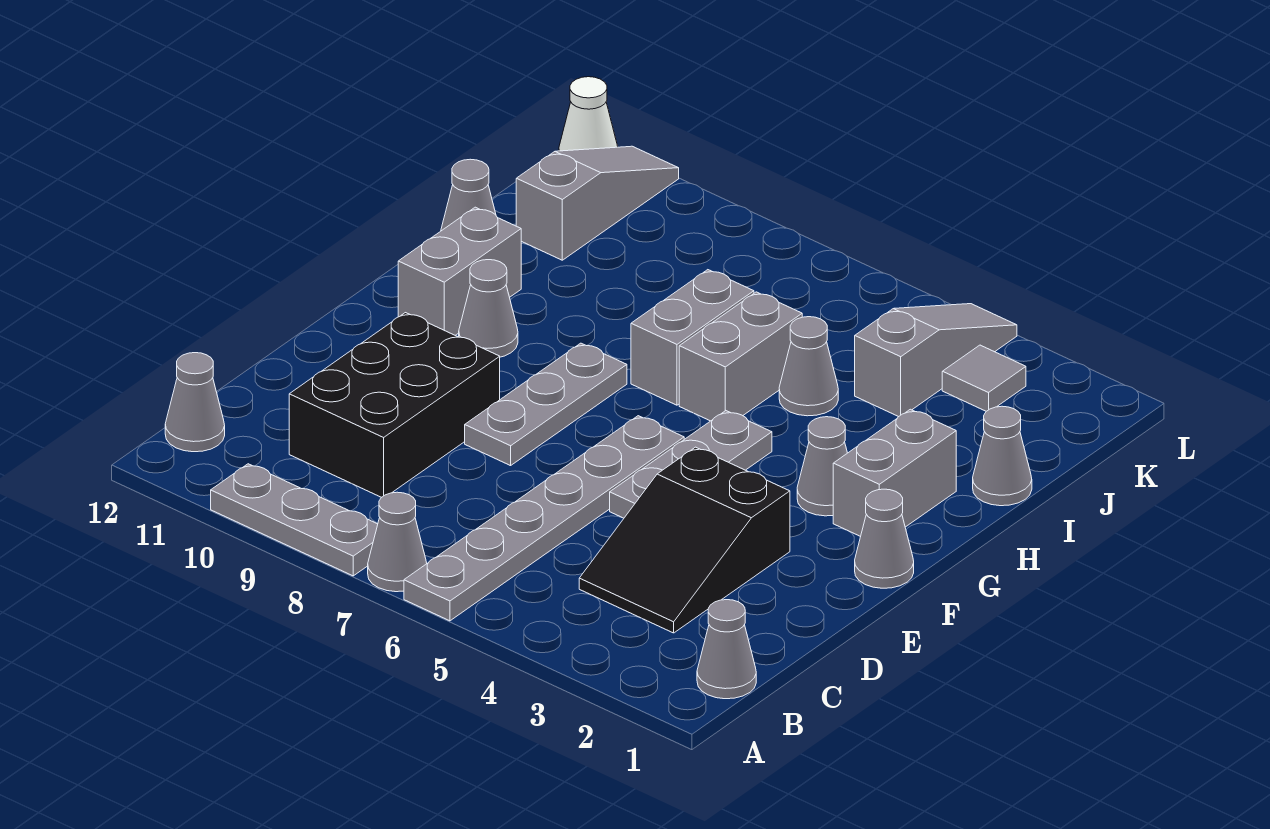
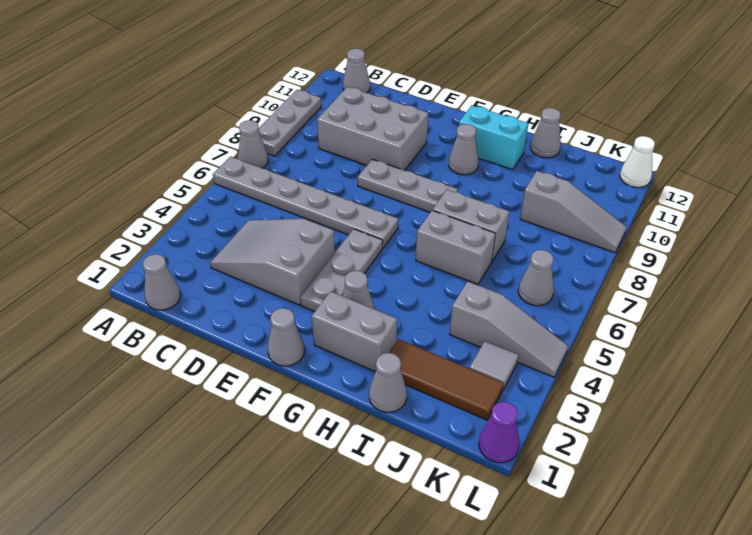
black 2x3 slope [579,447,790,633] -> grey 2x3 slope [210,219,335,305]
black 2x3 brick [289,313,500,497] -> grey 2x3 brick [317,87,428,170]
grey 1x3 plate [610,411,772,518] -> grey 1x3 plate turned to [300,229,383,311]
grey 1x2 brick [398,207,521,335] -> cyan 1x2 brick [459,105,528,170]
none -> brown 1x3 tile [389,339,504,420]
grey 1x1 cone [779,317,838,416] -> grey 1x1 cone moved to [518,250,554,306]
grey 1x3 slope [516,146,679,260] -> grey 1x3 slope moved to [520,171,627,253]
none -> purple 1x1 cone [479,402,519,463]

